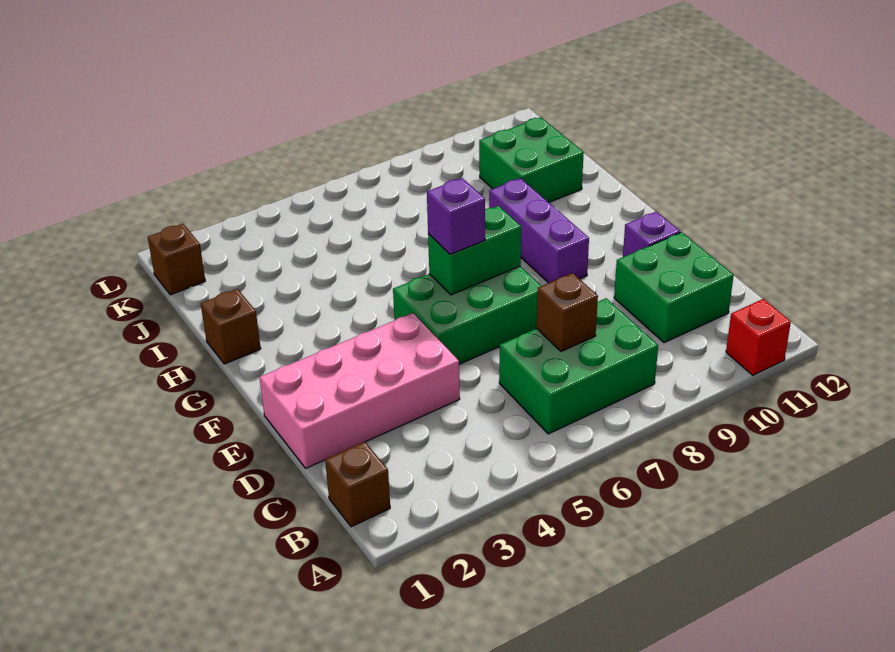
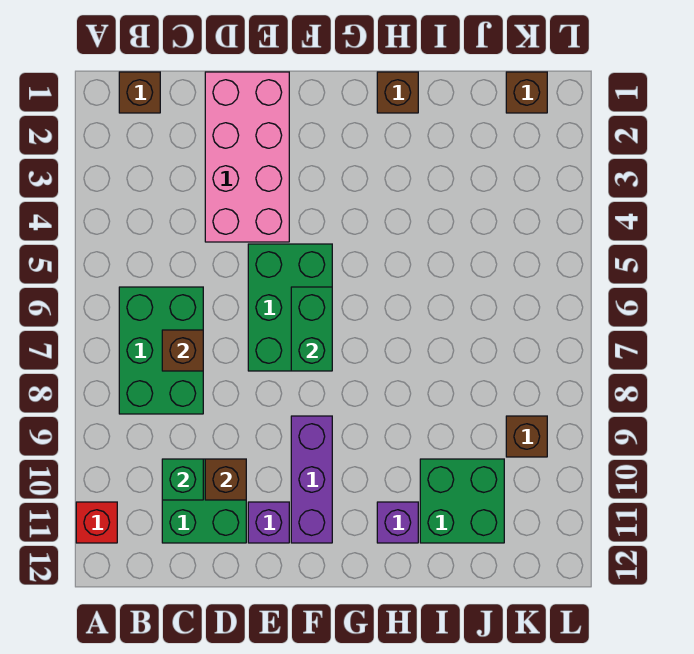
none -> green 1x1 brick [162,459,203,500]
none -> brown 1x1 brick [205,459,246,500]
purple 1x1 brick [427,178,485,254] -> purple 1x1 brick moved to [377,502,418,543]
purple 1x3 brick [489,178,589,283] -> purple 1x3 brick turned to [291,416,332,543]
none -> brown 1x1 brick [506,416,547,457]

